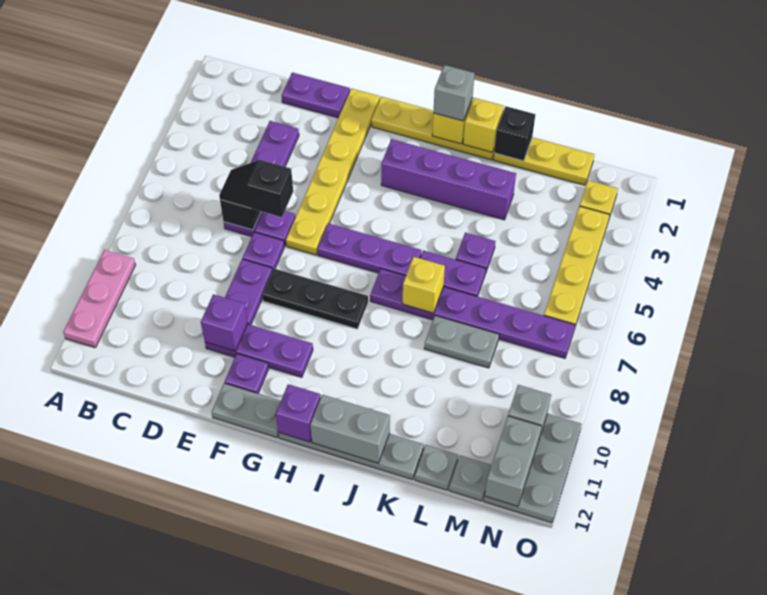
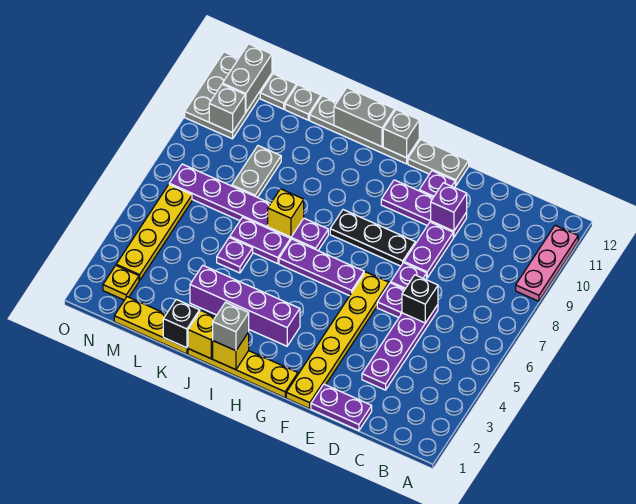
black 1x2 slope [219,160,293,217] -> none
purple 1x1 brick [276,384,321,442] -> grey 1x1 brick [383,110,419,158]
grey 1x2 plate [424,316,499,368] -> grey 1x2 plate turned to [232,146,281,198]

